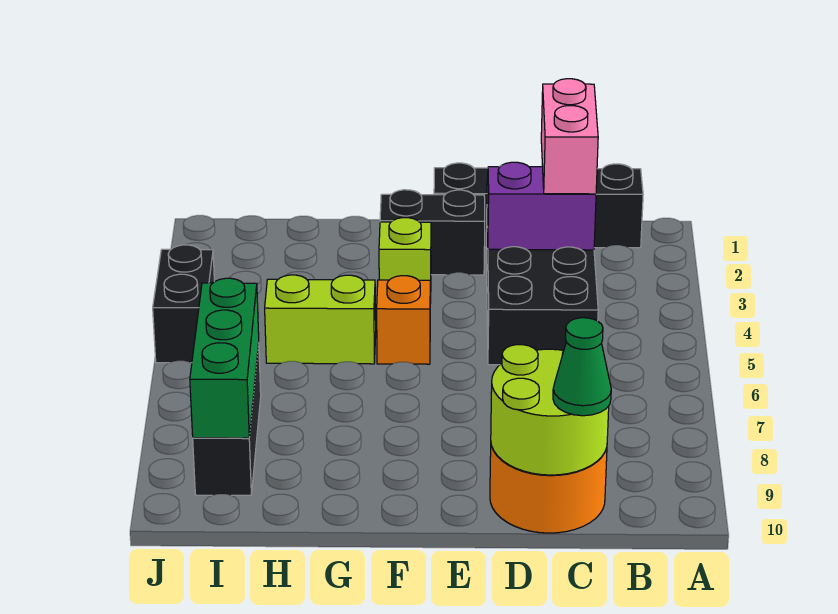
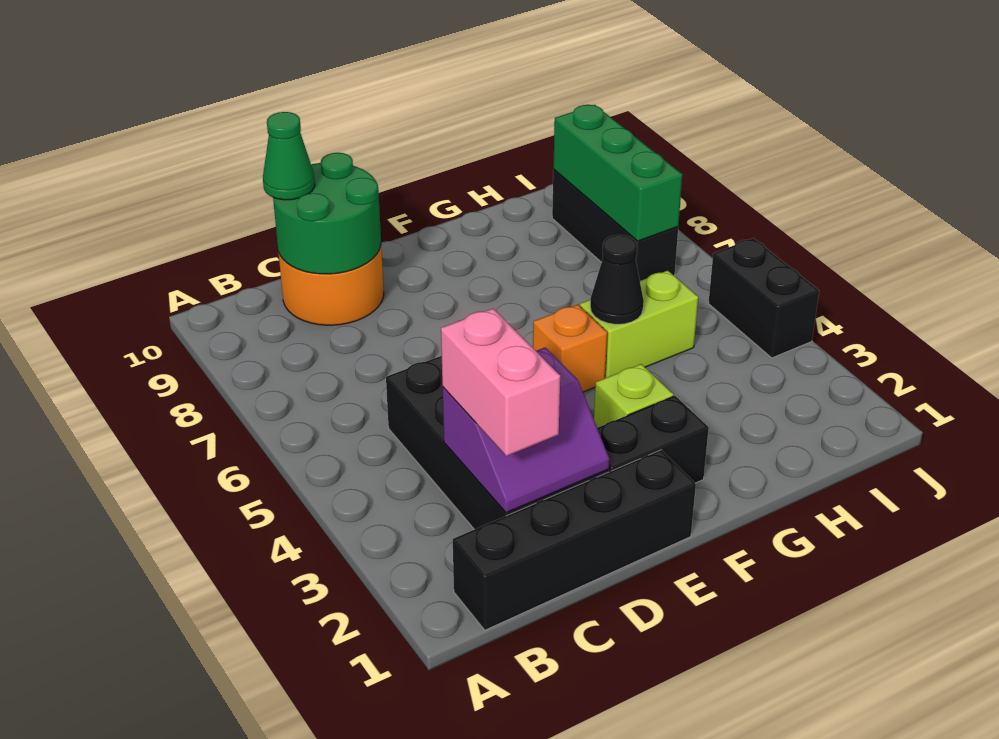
lime 2x2 round brick [491,345,609,475] -> green 2x2 round brick [273,153,381,274]
none -> black 1x1 cone [590,235,644,324]

